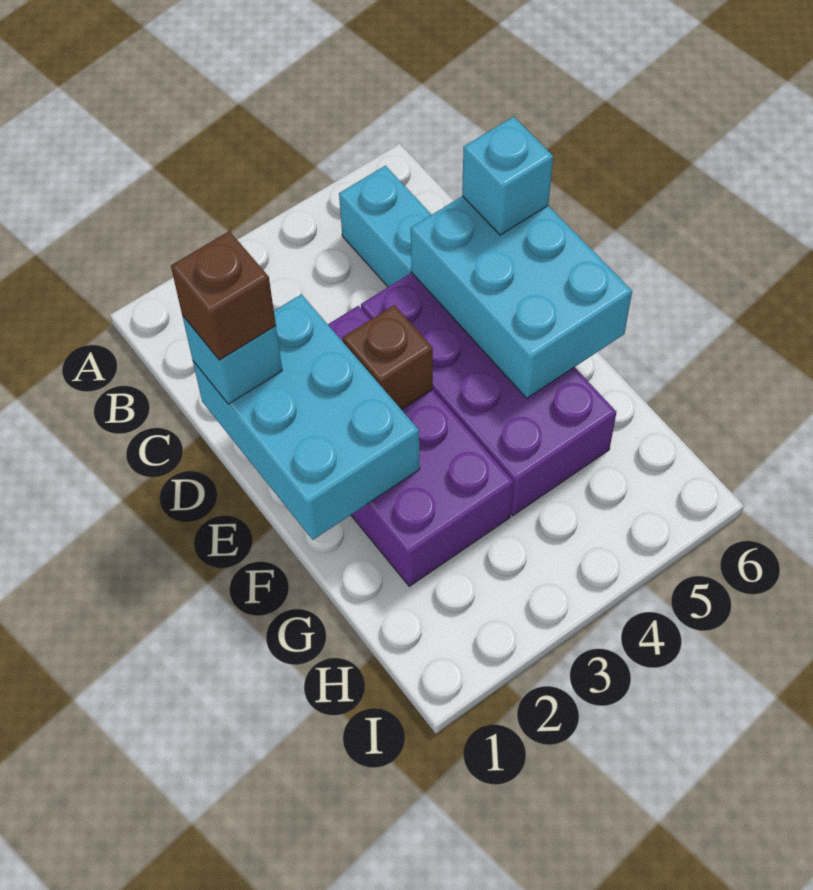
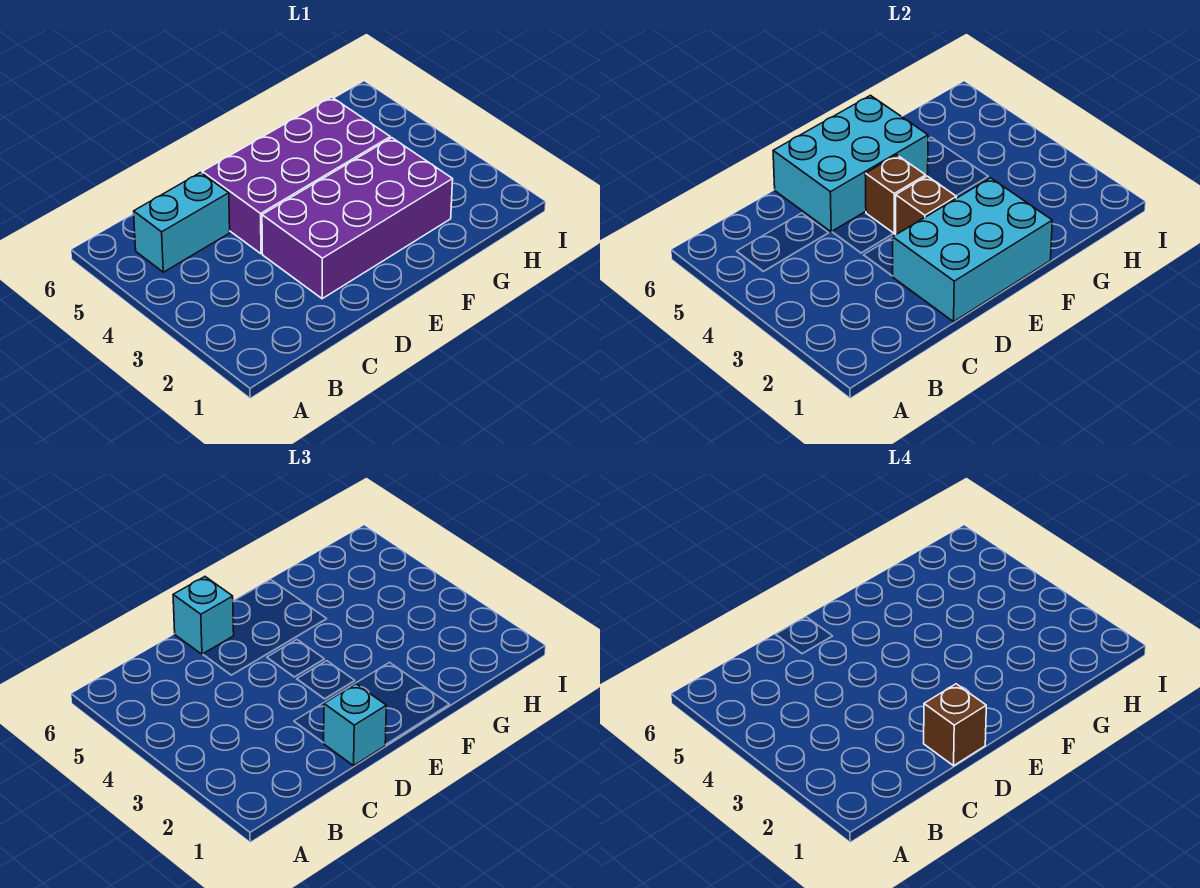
none -> brown 1x1 brick [865,155,926,234]

